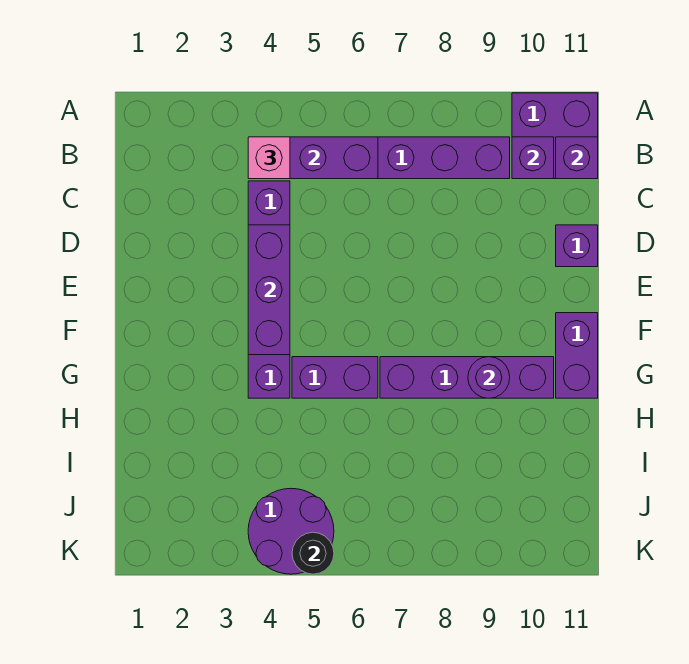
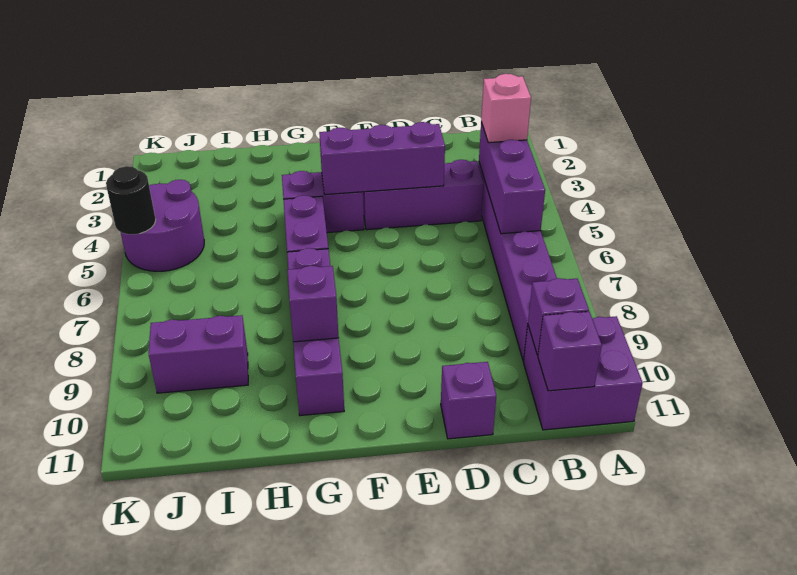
purple 1x2 brick [556,313,598,398] -> purple 1x2 brick moved to [149,315,248,393]
purple 1x1 round brick [468,357,510,398] -> purple 1x1 brick [287,266,339,342]

